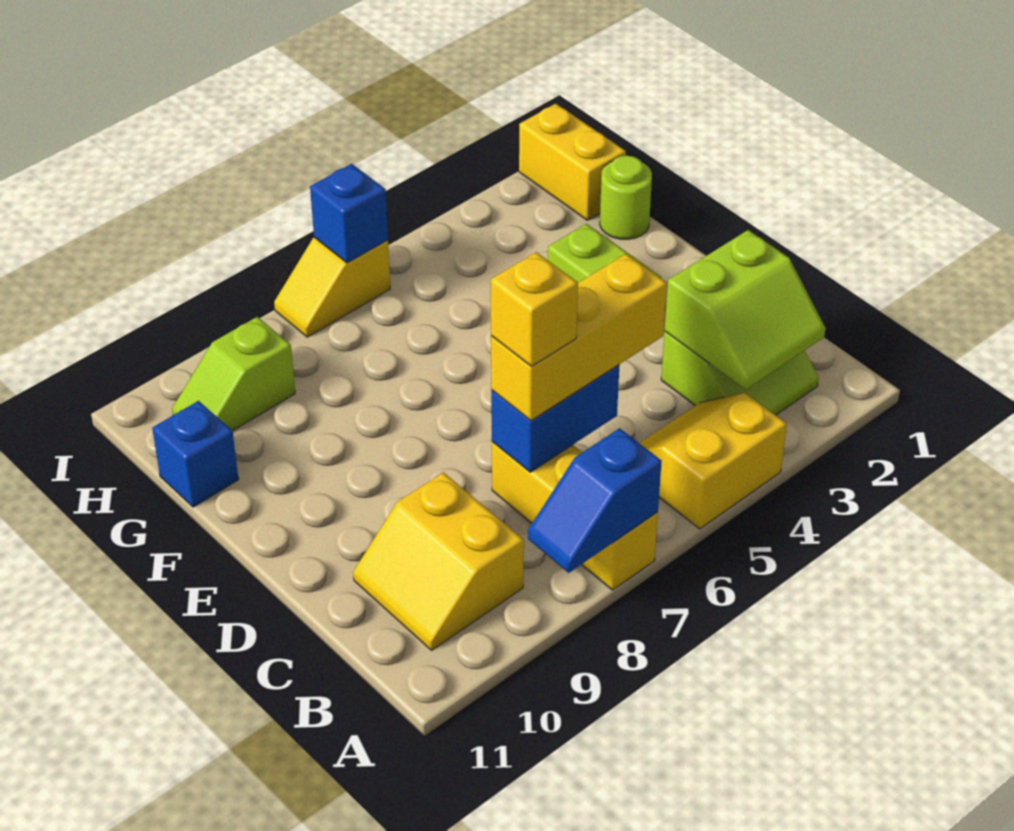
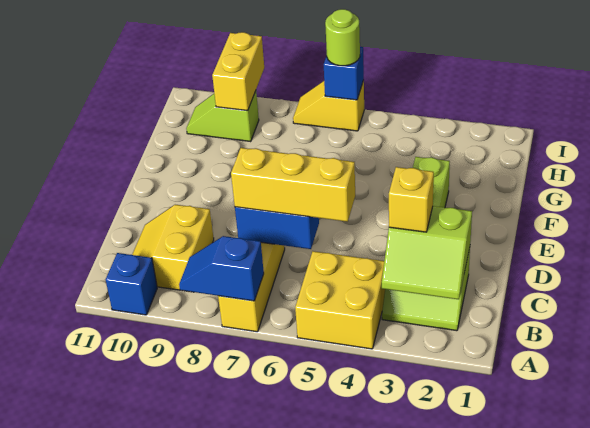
yellow 2x2 slope [640,393,787,529] -> yellow 2x2 brick [295,251,385,349]
yellow 1x1 brick [491,252,578,366] -> yellow 1x1 brick moved to [389,167,434,232]
lime 1x1 round brick [600,156,652,239] -> lime 1x1 round brick moved to [325,9,360,66]
blue 1x1 brick [152,401,239,507] -> blue 1x1 brick moved to [106,253,157,315]
yellow 1x2 brick [519,104,626,220] -> yellow 1x2 brick moved to [212,32,264,111]

